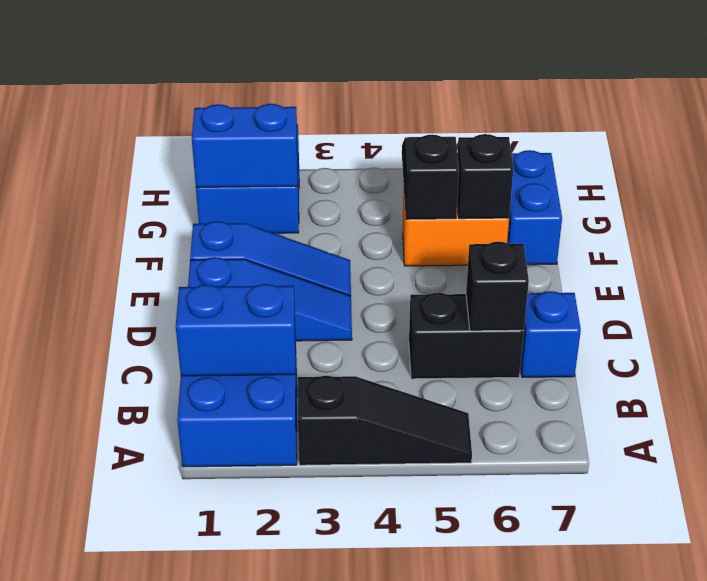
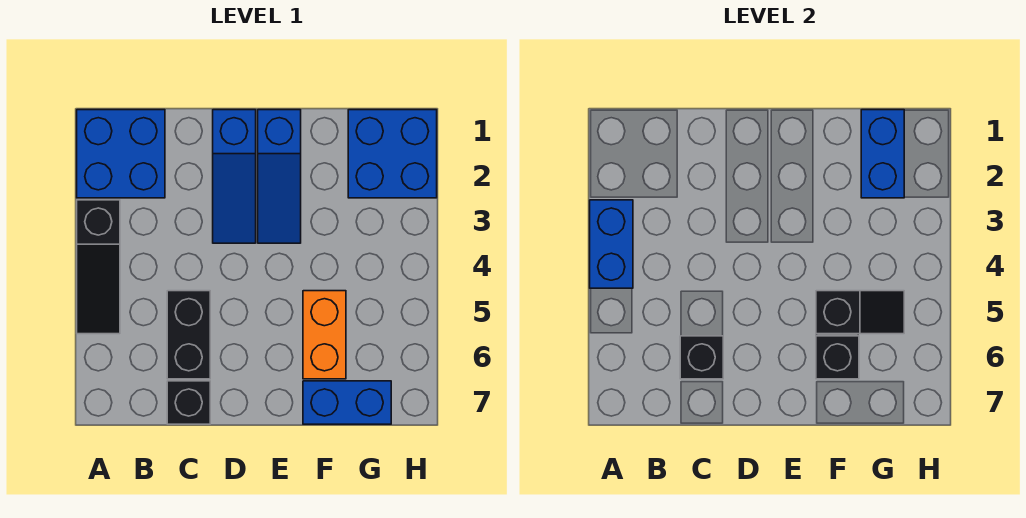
blue 1x2 brick [176,284,296,376] -> blue 1x2 brick moved to [590,200,633,288]
blue 1x1 brick [520,291,581,377] -> black 1x1 brick [167,381,210,424]

